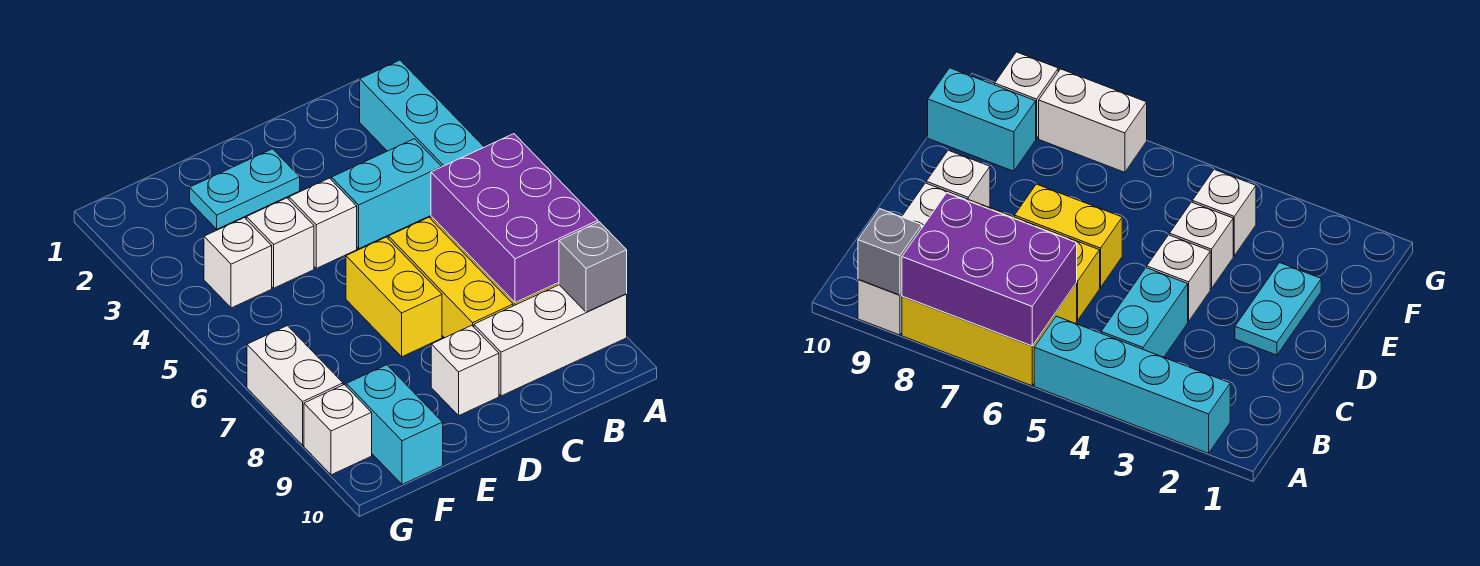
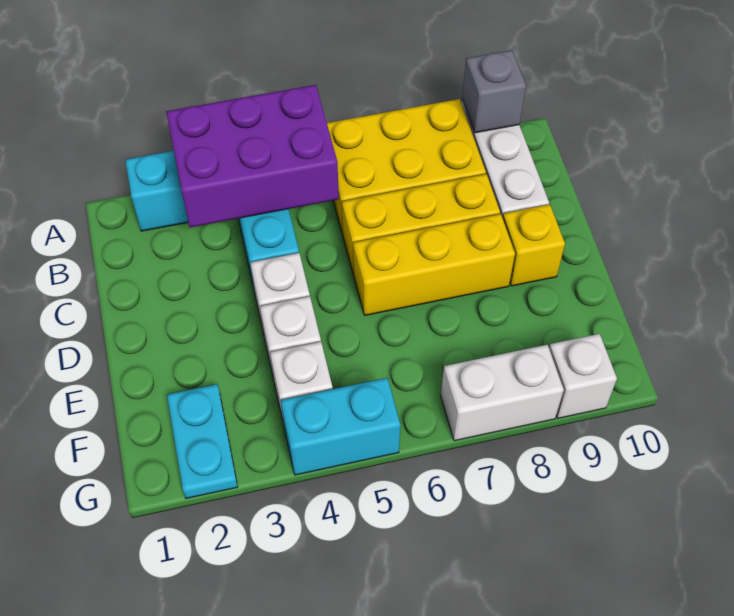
purple 2x3 brick [431,134,598,303] -> purple 2x3 brick moved to [166,85,339,227]
cyan 1x2 plate [190,149,300,229] -> cyan 1x2 plate moved to [167,384,238,498]
yellow 1x2 brick [346,237,442,357] -> yellow 1x3 brick [353,214,515,315]
white 1x1 brick [431,325,499,415] -> yellow 1x1 brick [503,204,565,286]
cyan 1x2 brick [346,365,443,485] -> cyan 1x2 brick moved to [281,378,400,475]

